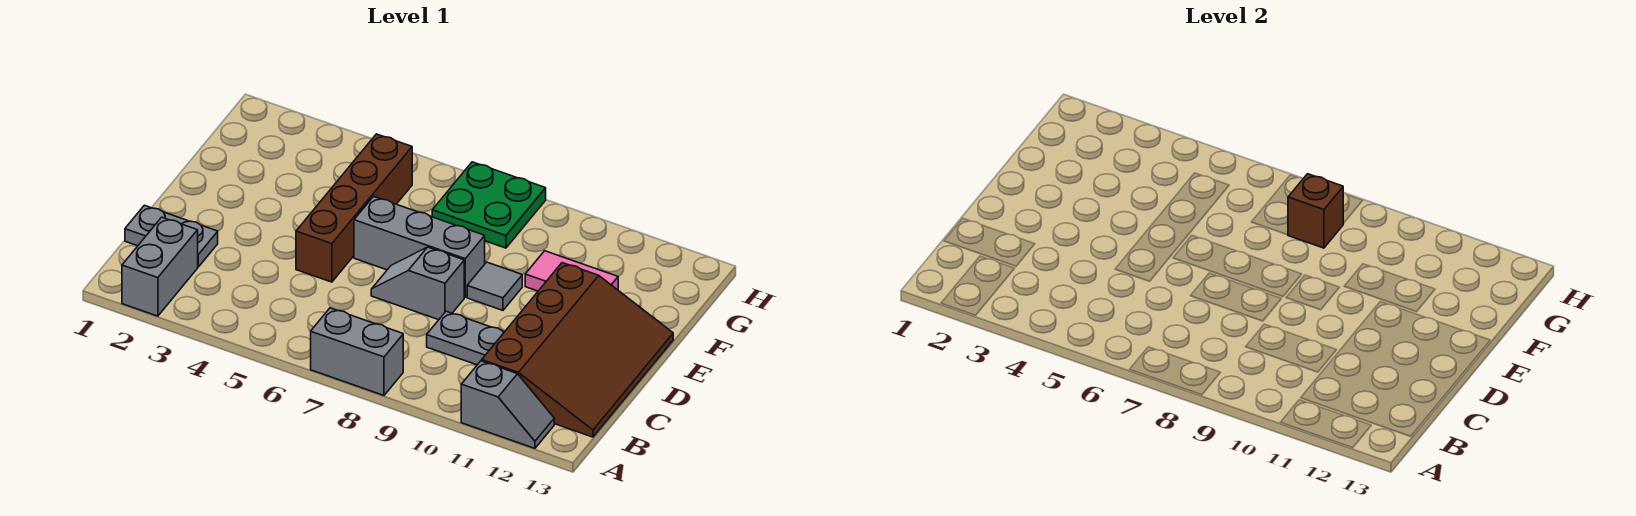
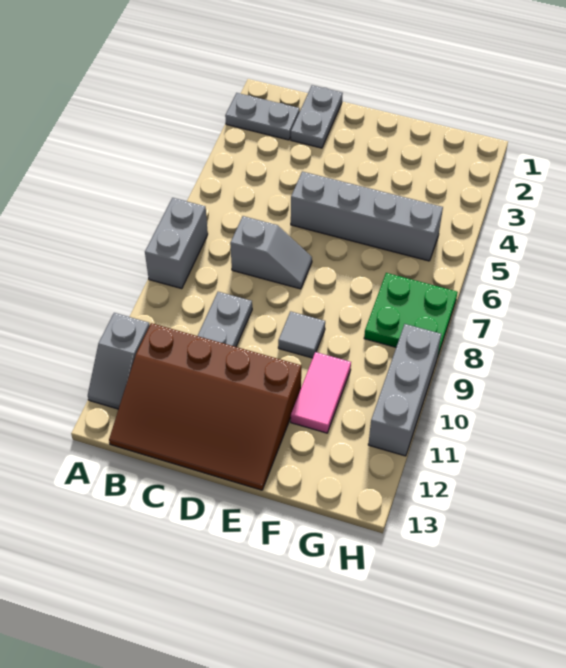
grey 1x2 brick [122,217,198,316] -> grey 1x2 plate [225,93,300,140]
brown 1x4 brick [296,134,412,282] -> grey 1x4 brick [291,171,443,261]
grey 1x2 slope [371,247,464,320] -> grey 1x2 slope turned to [230,216,312,289]
grey 1x3 brick [354,196,485,297] -> grey 1x3 brick moved to [368,324,441,456]
brown 1x1 brick [1288,174,1343,248] -> none

